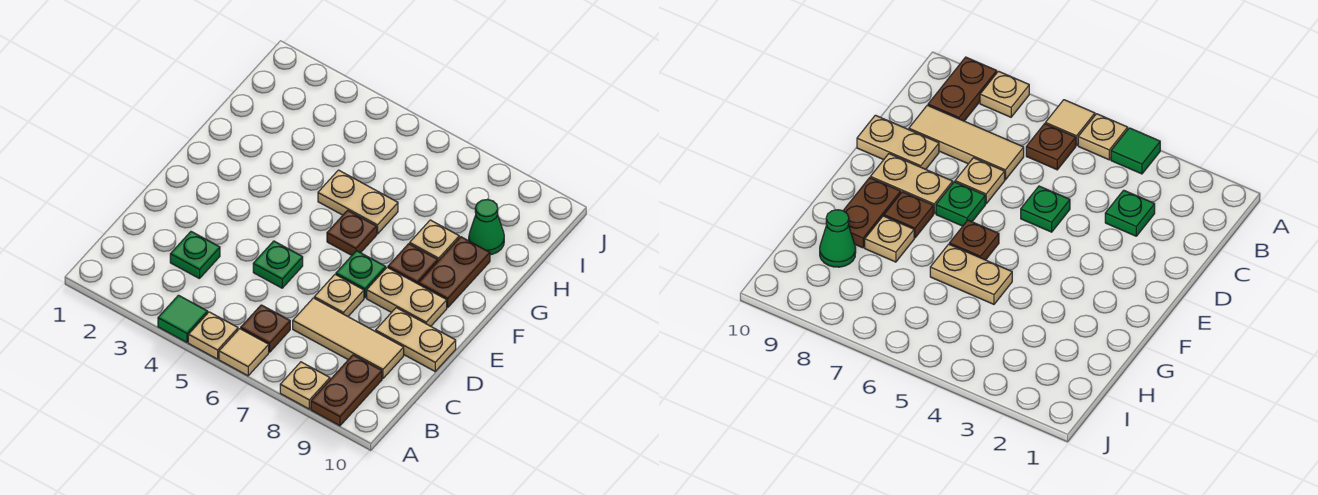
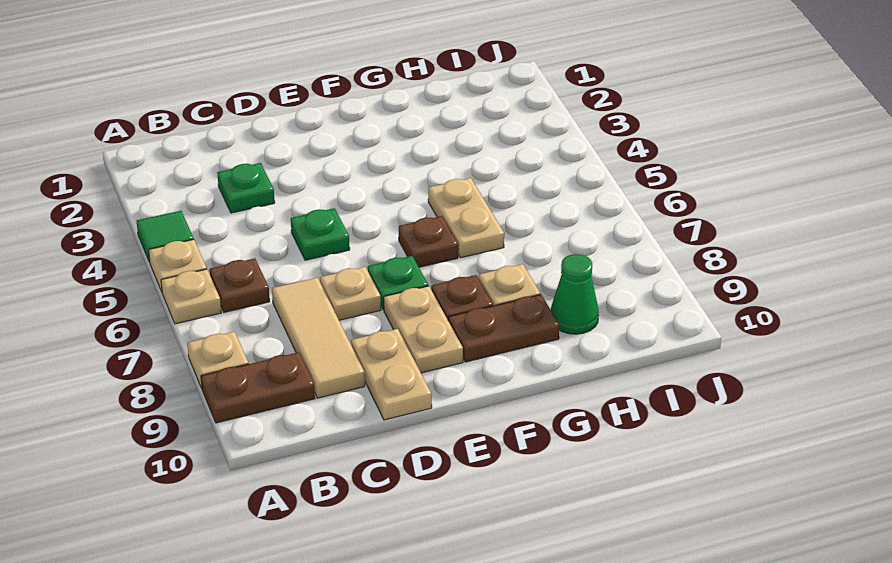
tan 1x1 tile [219,329,269,376] -> tan 1x1 plate [161,269,221,324]

